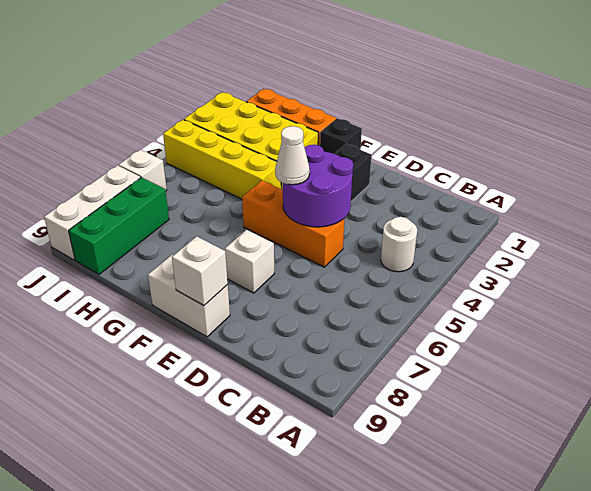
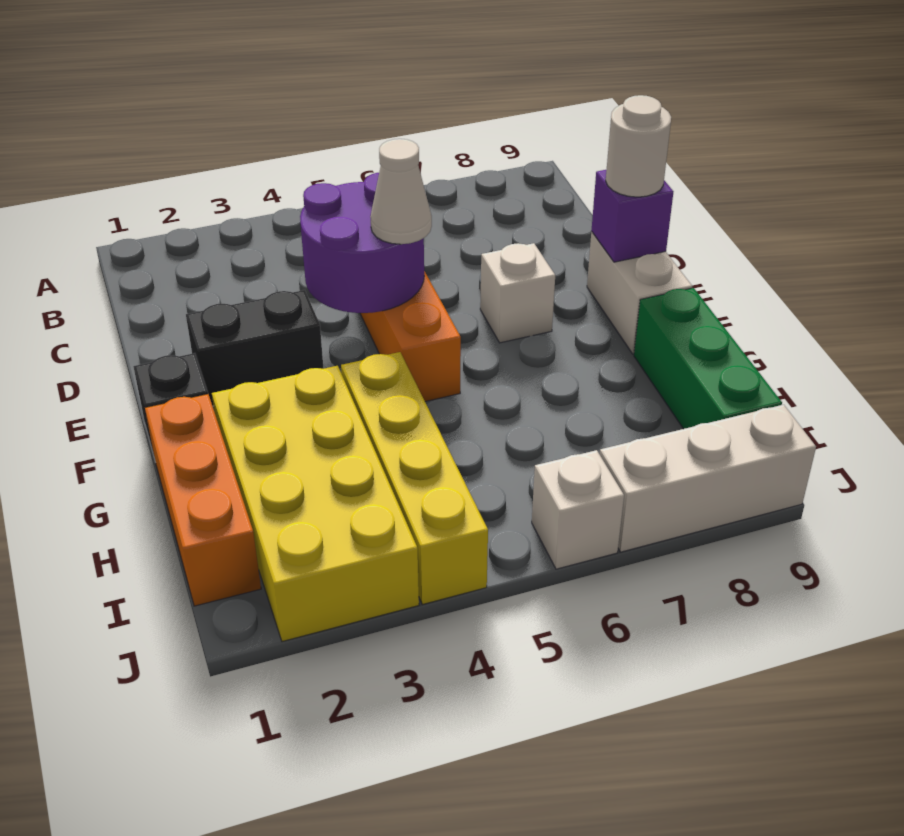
white 1x1 round brick [381,217,417,272] -> white 1x1 round brick moved to [606,95,671,197]
white 1x1 brick [172,236,228,306] -> purple 1x1 brick [591,170,673,262]
green 1x3 brick [69,177,169,274] -> green 1x3 brick turned to [634,288,782,429]

